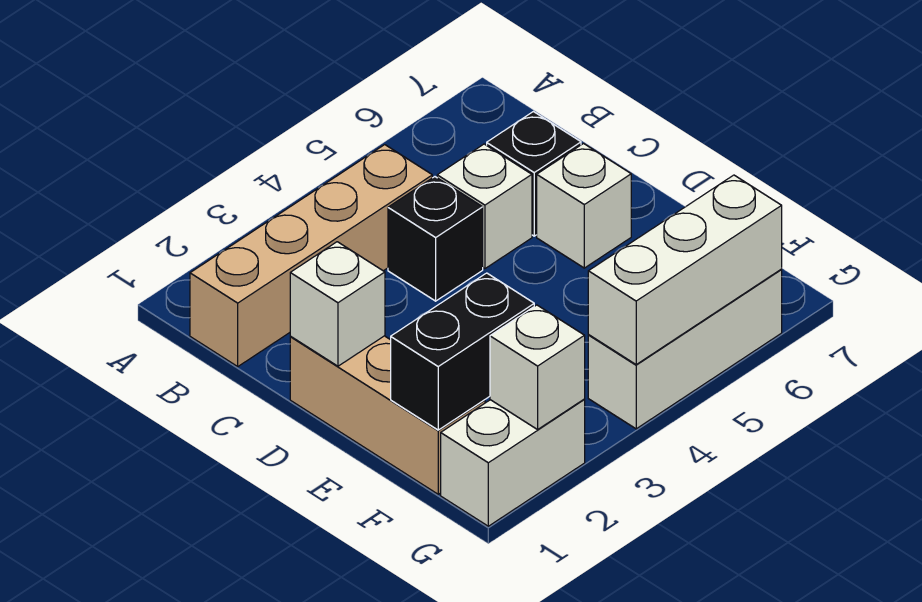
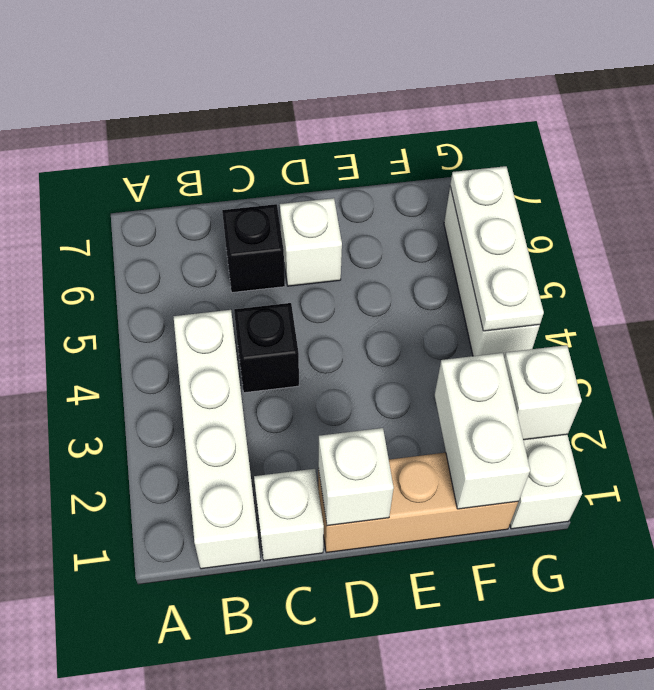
tan 1x4 brick [190,145,432,366] -> white 1x4 brick [173,310,260,569]
white 1x1 brick [437,144,532,269] -> white 1x1 brick moved to [254,469,324,561]
black 1x2 brick [391,273,534,430] -> white 1x2 brick [435,353,530,509]
white 1x3 brick [588,175,782,364] -> white 1x3 plate [450,166,544,331]

